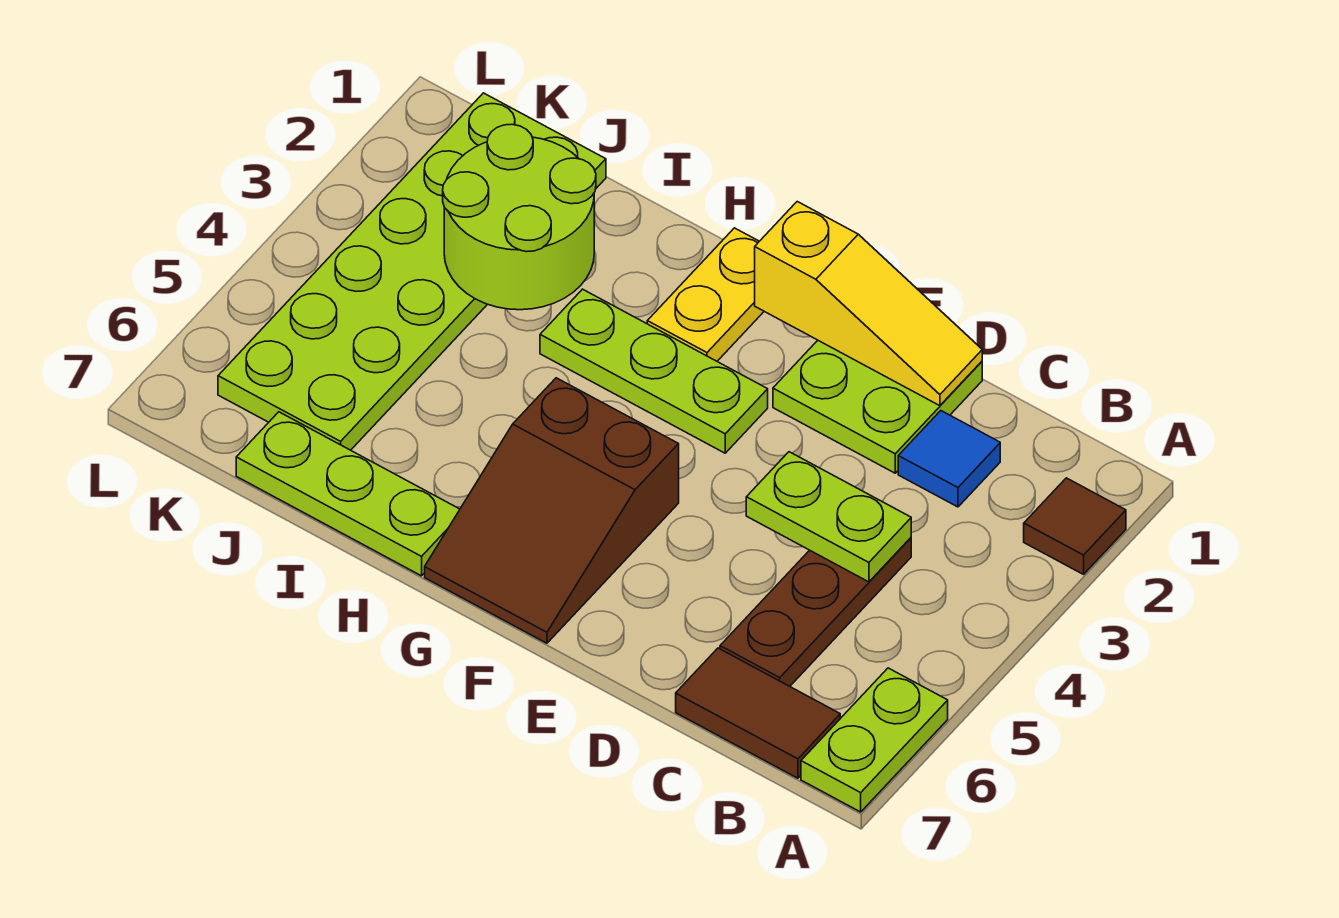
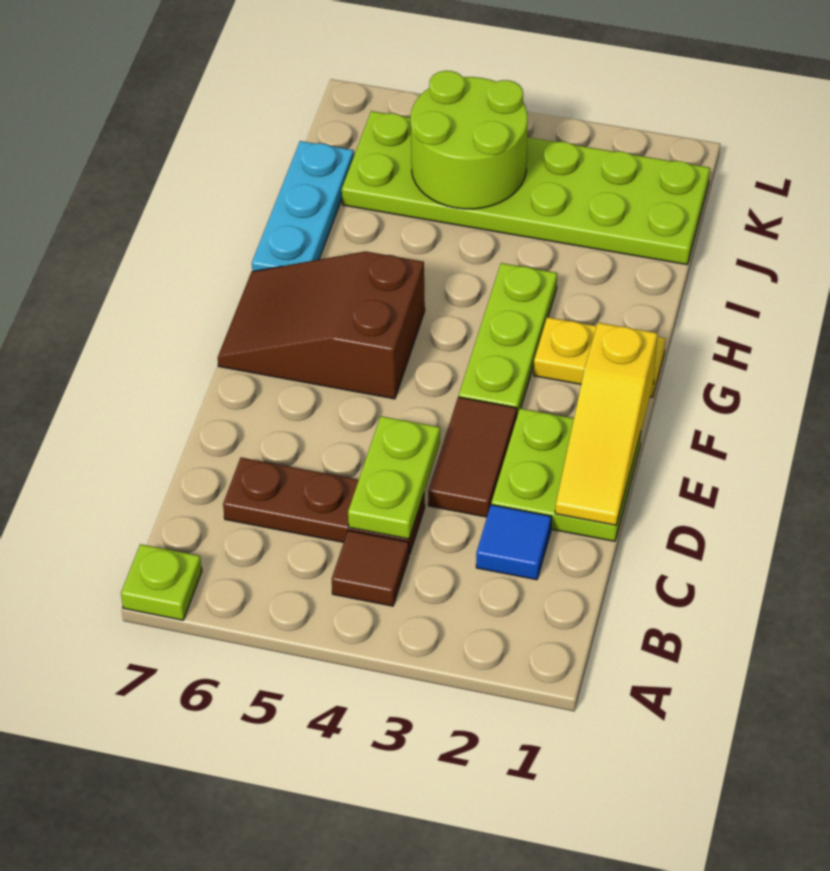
brown 1x1 tile [1024,478,1126,574] -> brown 1x1 tile moved to [332,530,409,606]
lime 1x2 plate [801,668,948,812] -> lime 1x1 plate [121,544,202,620]
brown 1x2 tile [676,648,840,778] -> brown 1x2 tile moved to [428,397,517,517]
lime 1x3 plate [236,412,460,576] -> cyan 1x3 plate [252,141,354,271]
lime 2x2 round brick [443,124,596,310] -> lime 2x2 round brick moved to [411,71,528,209]

